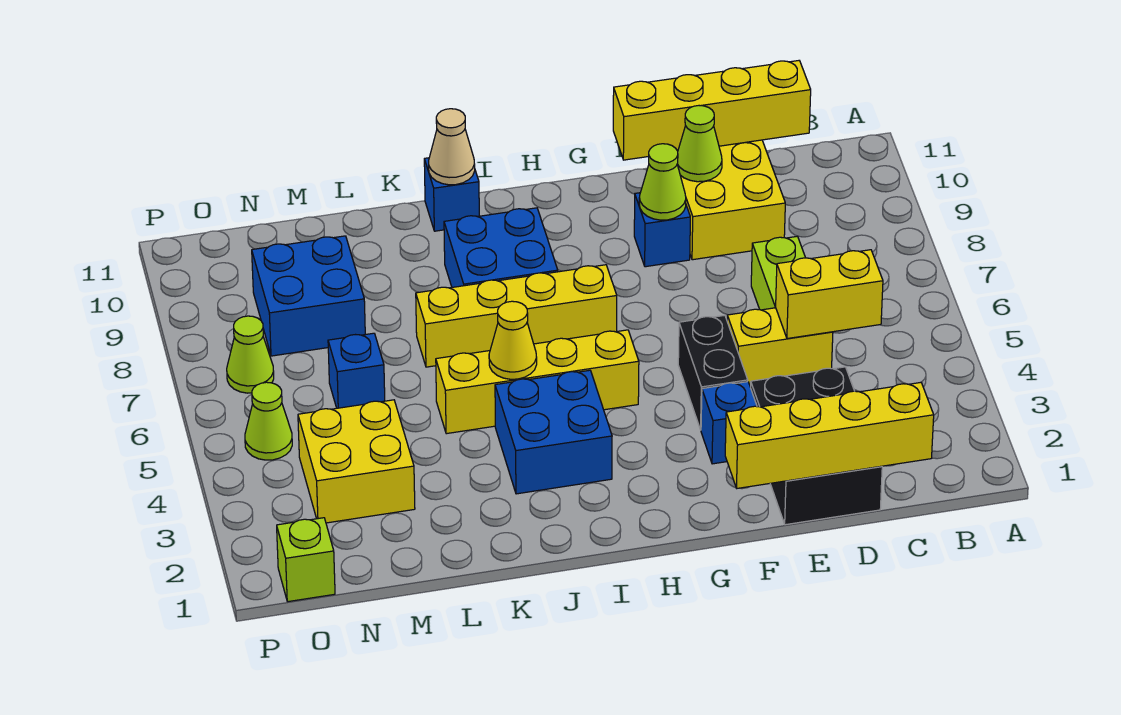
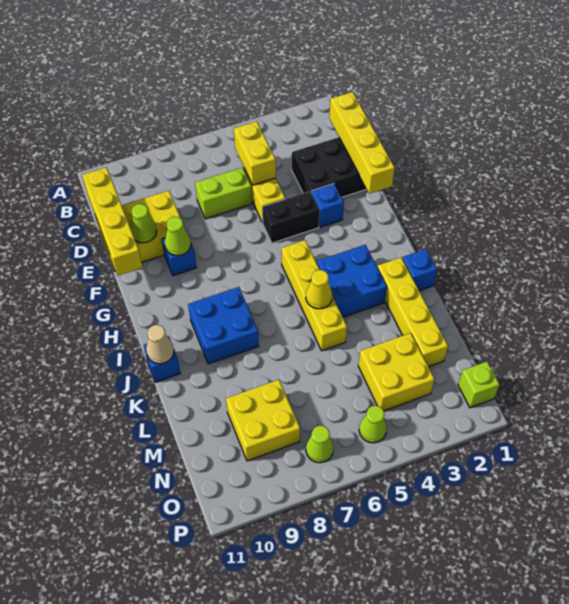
yellow 1x4 brick [416,265,617,367] -> yellow 1x4 brick moved to [377,258,448,367]
blue 1x1 brick [328,333,385,408] -> blue 1x1 brick moved to [402,249,437,291]
blue 2x2 brick [252,236,365,356] -> yellow 2x2 brick [226,380,300,461]

